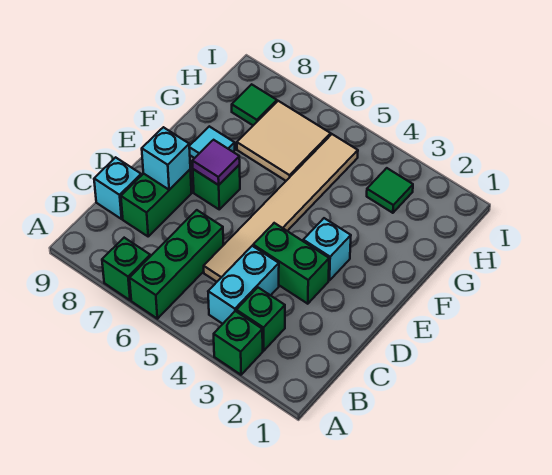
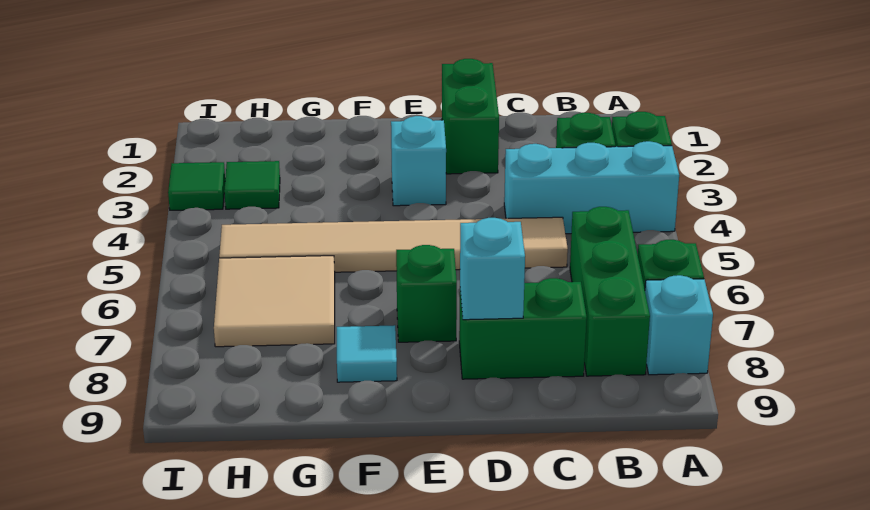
green 1x3 brick [130,210,223,319] -> green 1x3 brick turned to [570,207,650,376]
cyan 1x2 brick [208,246,279,324] -> cyan 1x3 brick [504,141,679,234]
cyan 1x1 brick [94,157,141,219] -> cyan 1x1 brick moved to [645,275,713,375]
green 1x2 brick [253,223,329,304] -> green 1x2 brick moved to [442,59,499,174]
purple 1x1 tile [192,140,240,185] -> none
green 1x1 tile [232,84,277,125] -> green 1x1 tile moved to [168,162,225,210]

